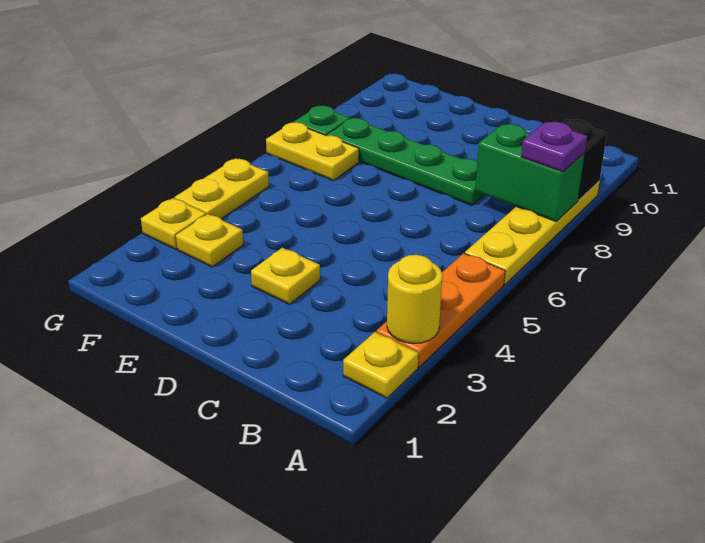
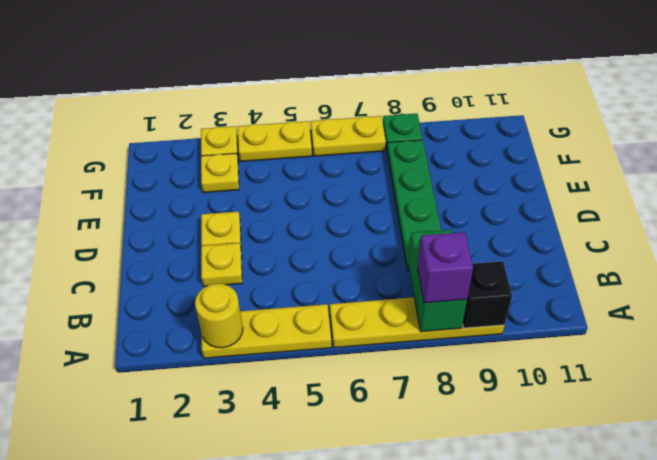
yellow 1x1 plate [343,332,419,398] -> yellow 1x1 plate moved to [201,243,242,286]
orange 1x3 plate [376,253,505,367] -> yellow 1x3 plate [202,304,331,358]
purple 1x1 plate [521,122,587,172] -> purple 1x1 brick [418,232,473,303]
yellow 1x2 plate [266,122,359,181] -> yellow 1x2 plate turned to [311,116,386,156]

